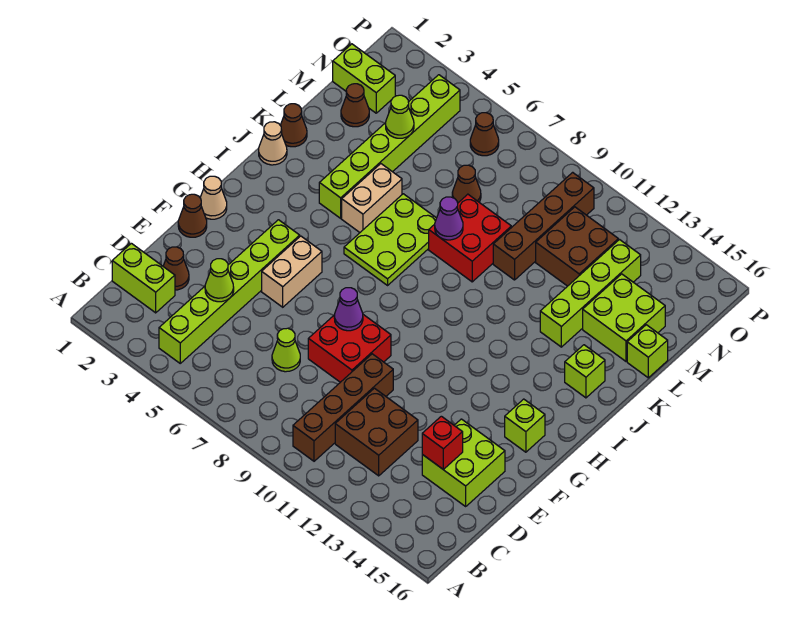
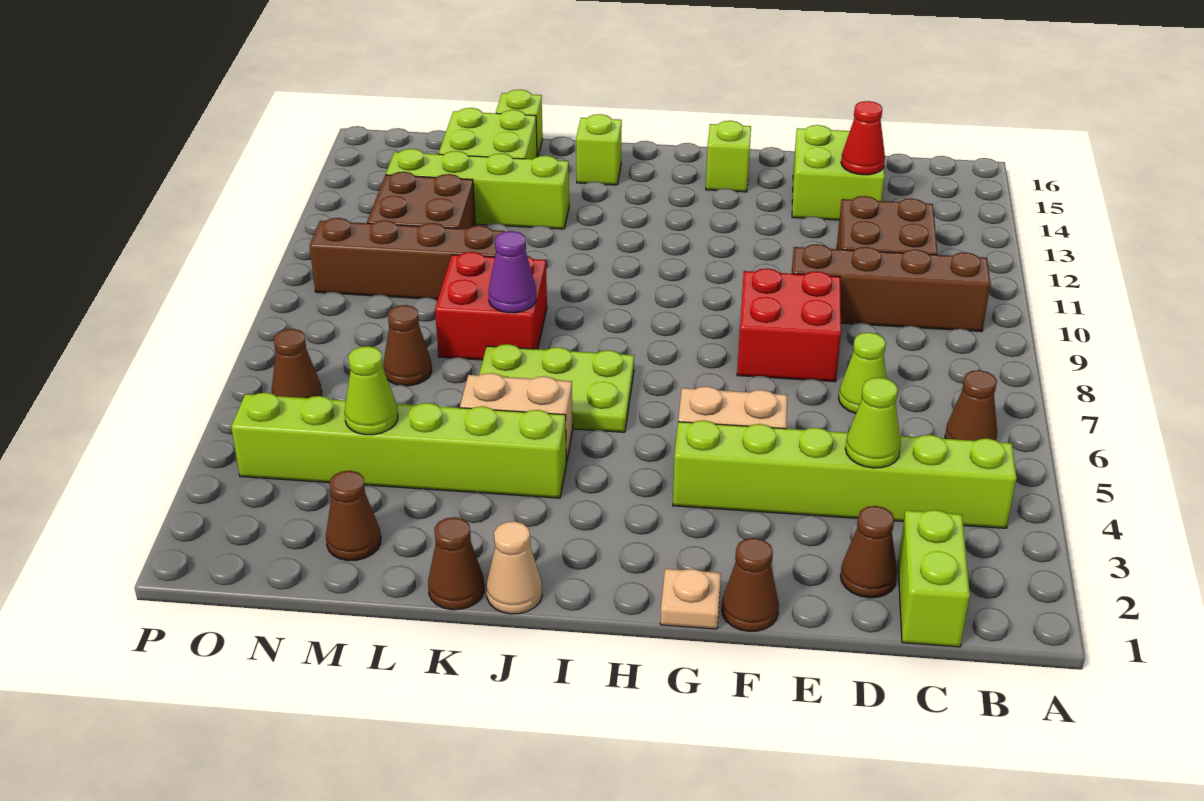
none -> brown 1x1 cone [945,370,997,441]
red 1x1 brick [422,416,463,469] -> red 1x1 cone [841,101,885,175]
purple 1x1 cone [334,288,363,331] -> none
tan 1x1 cone [200,176,227,219] -> tan 1x1 plate [660,569,721,629]
lime 1x2 brick [333,44,395,113] -> none

